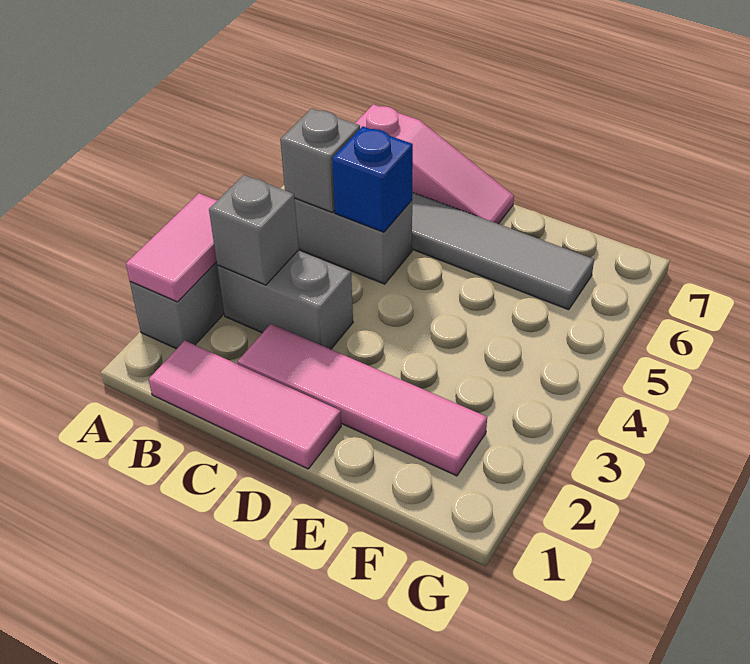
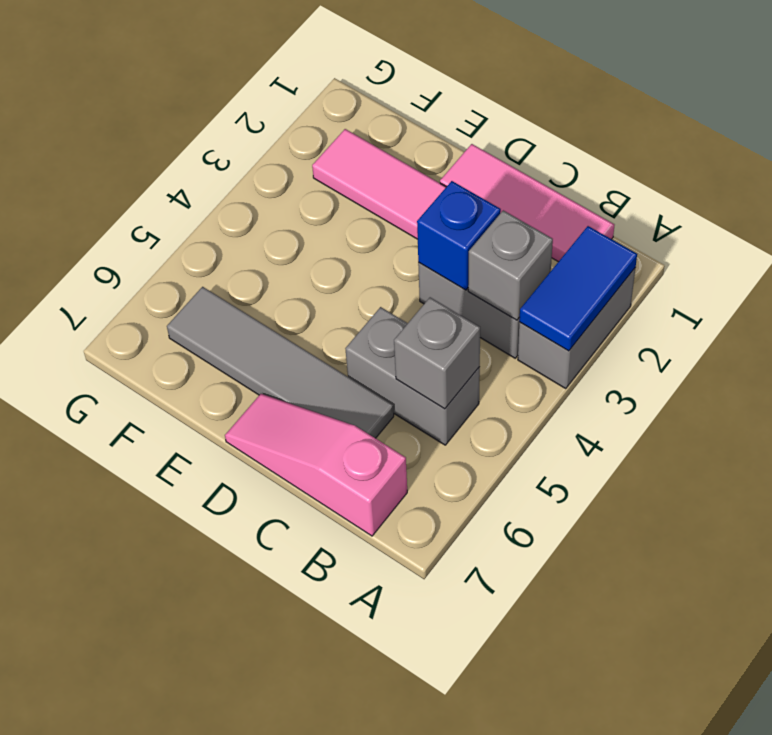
pink 1x2 tile [126,193,218,302] -> blue 1x2 tile [519,226,637,351]
blue 1x1 brick [332,126,413,232] -> blue 1x1 brick moved to [417,181,501,290]

